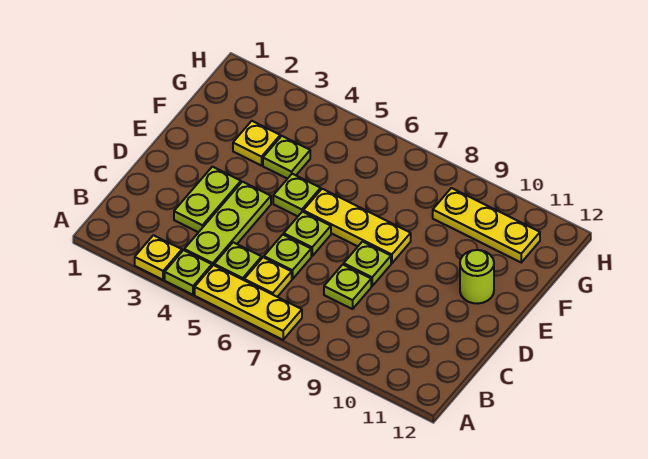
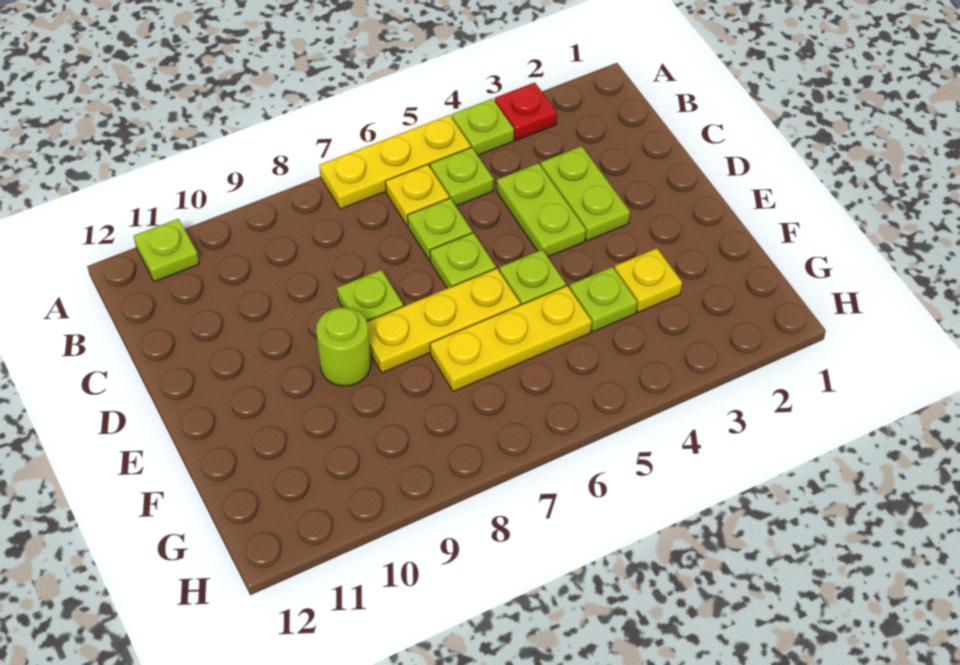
yellow 1x1 plate [135,235,182,280] -> red 1x1 plate [495,82,557,140]
lime 1x3 plate [184,182,271,266] -> lime 1x2 plate [497,163,586,257]
lime 1x1 plate [324,265,371,309] -> lime 1x1 plate moved to [134,219,199,282]
lime 1x1 round brick [460,250,494,304] -> lime 1x1 round brick moved to [316,307,371,386]
yellow 1x3 plate [433,188,540,262] -> yellow 1x3 plate moved to [430,286,592,392]

